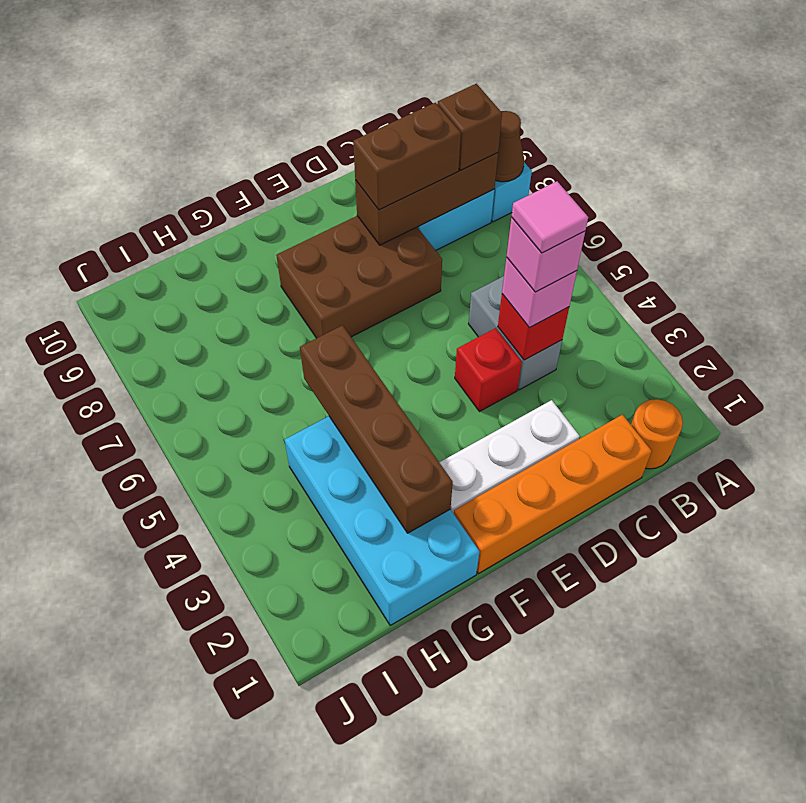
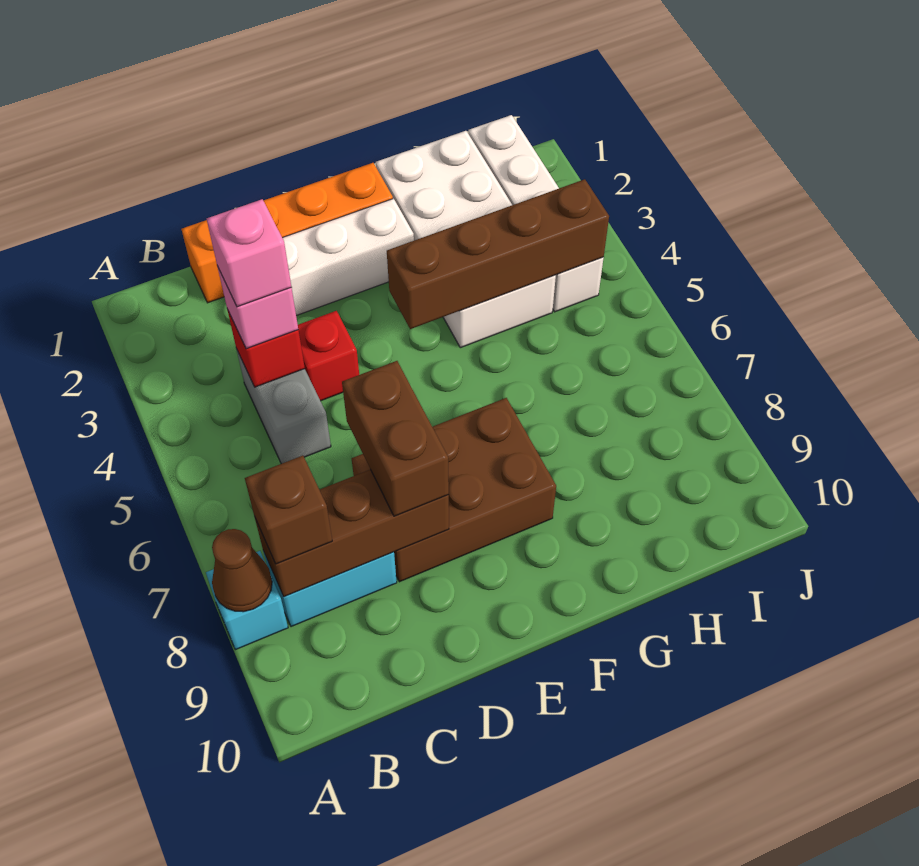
orange 1x1 round brick [631,399,683,469] -> none
pink 1x1 tile [511,181,588,253] -> none
brown 1x2 brick [353,103,461,210] -> brown 1x2 brick turned to [342,361,449,516]
cyan 2x4 brick [284,416,479,625] -> white 2x4 brick [376,131,556,348]
brown 1x4 brick [300,325,453,533] -> brown 1x4 brick turned to [387,179,609,329]
none -> white 1x4 brick [468,115,604,312]

